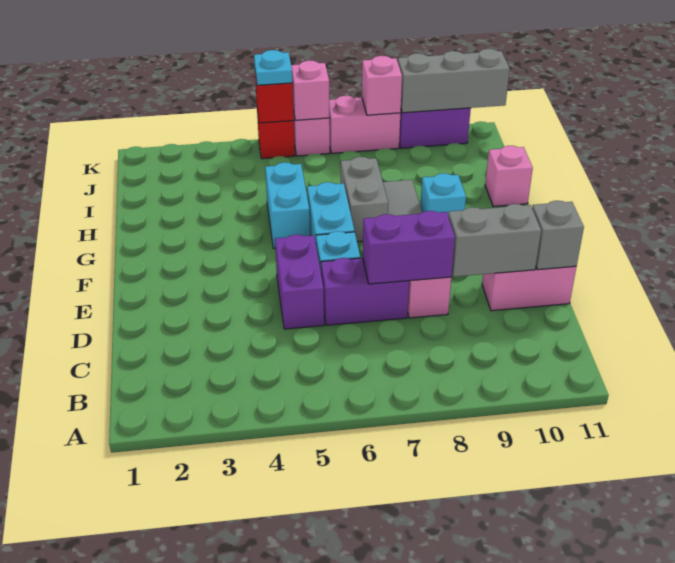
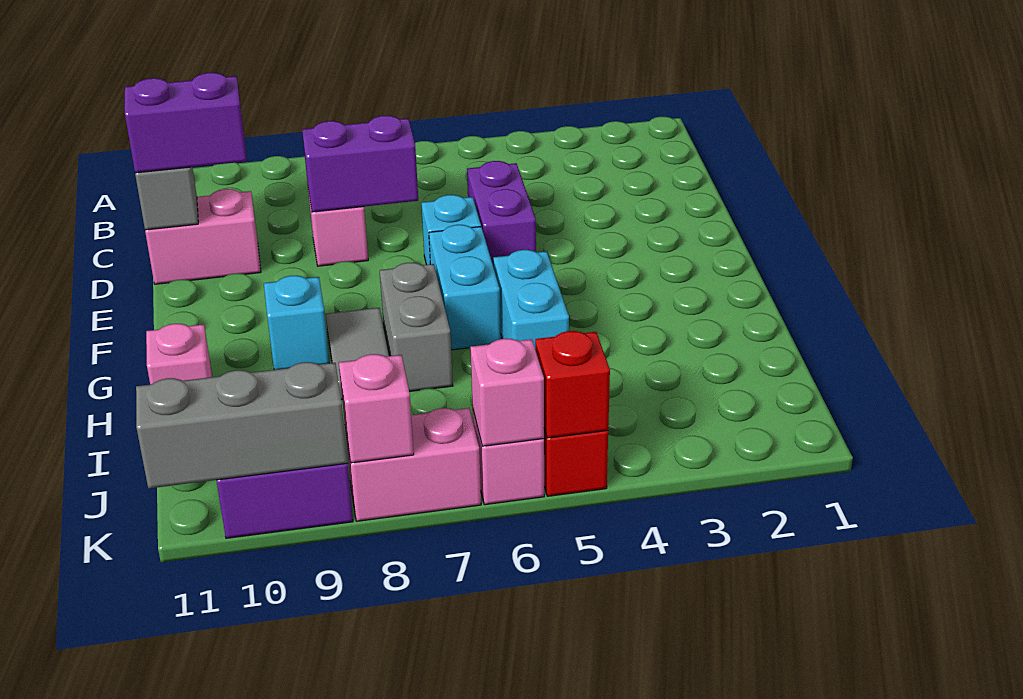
purple 1x2 brick [321,258,409,325] -> purple 1x2 brick moved to [125,73,247,173]
grey 1x2 brick [448,204,541,277] -> none
cyan 1x1 plate [254,50,292,85] -> none

